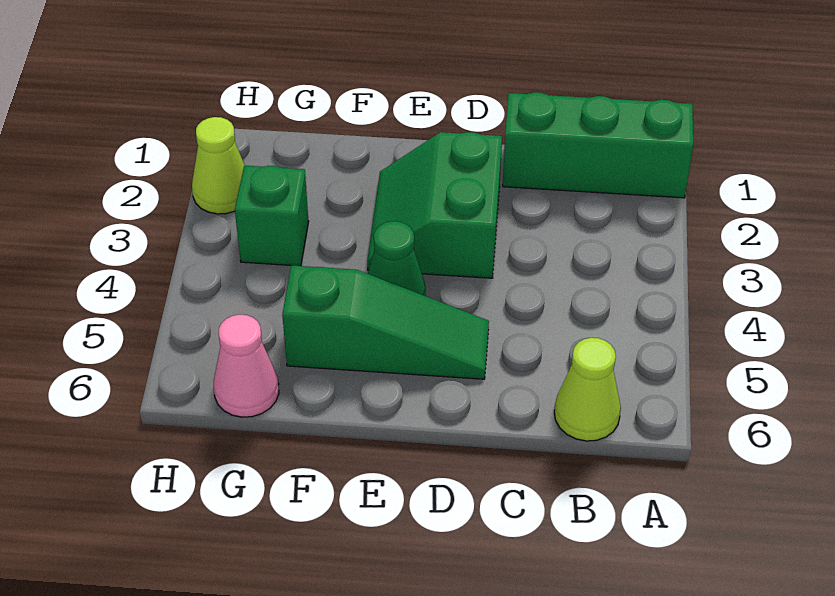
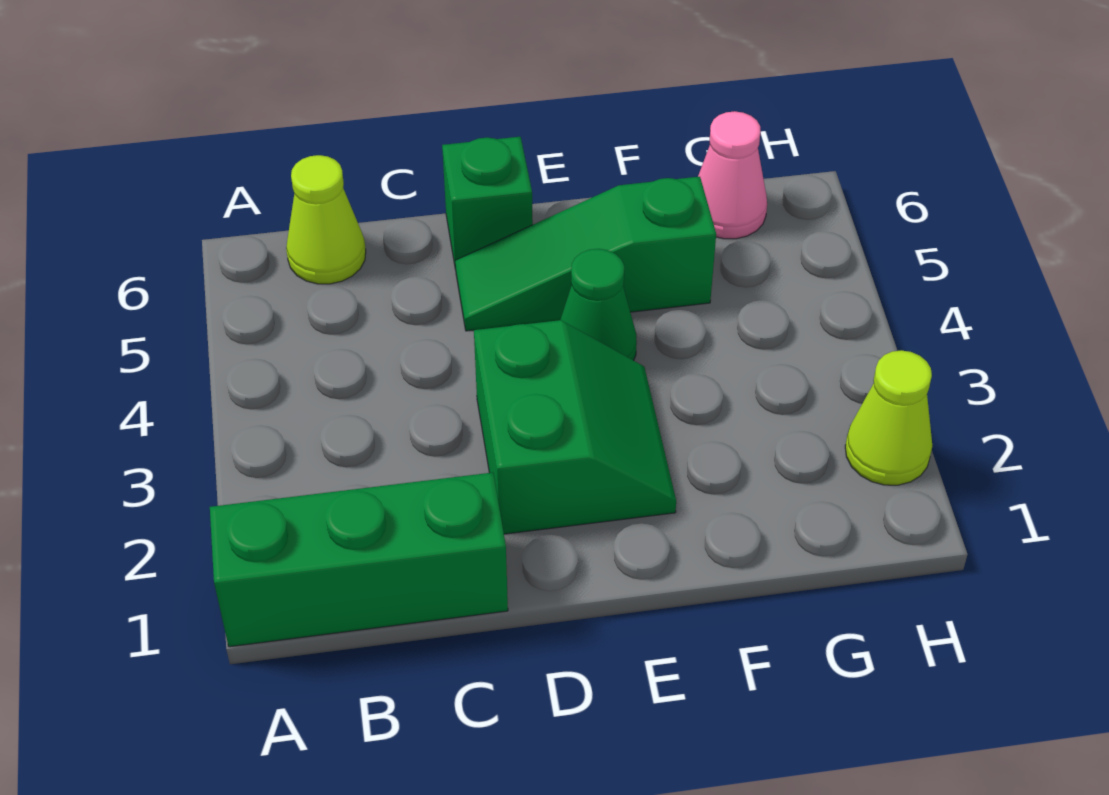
green 1x1 brick [235,166,309,266] -> green 1x1 brick moved to [442,137,533,270]

